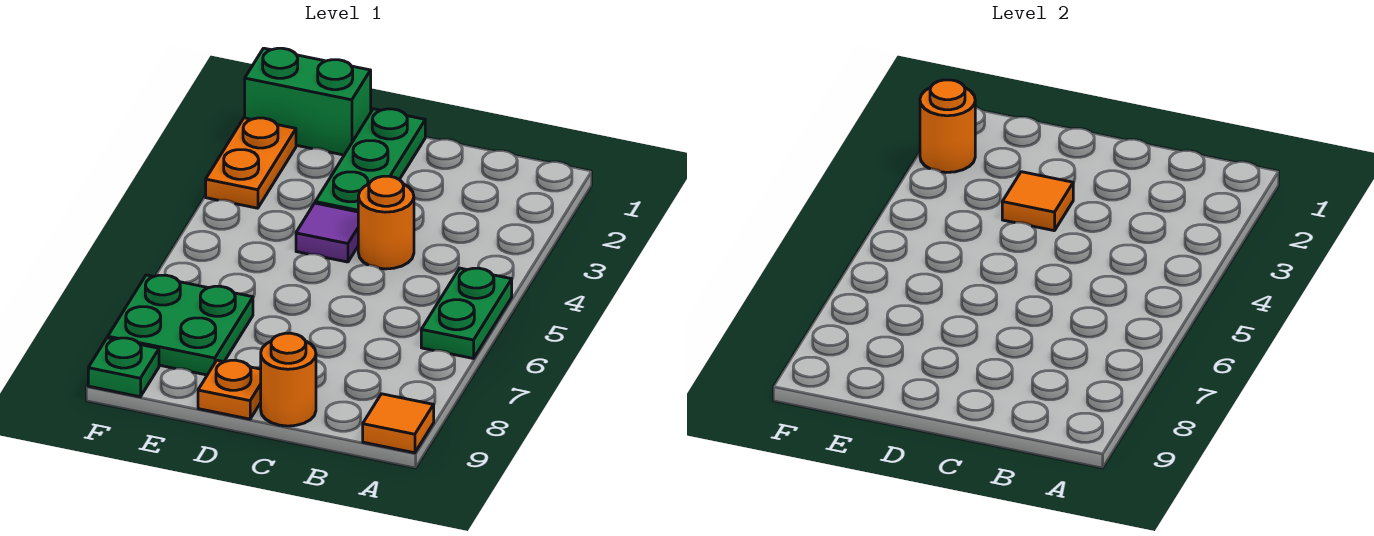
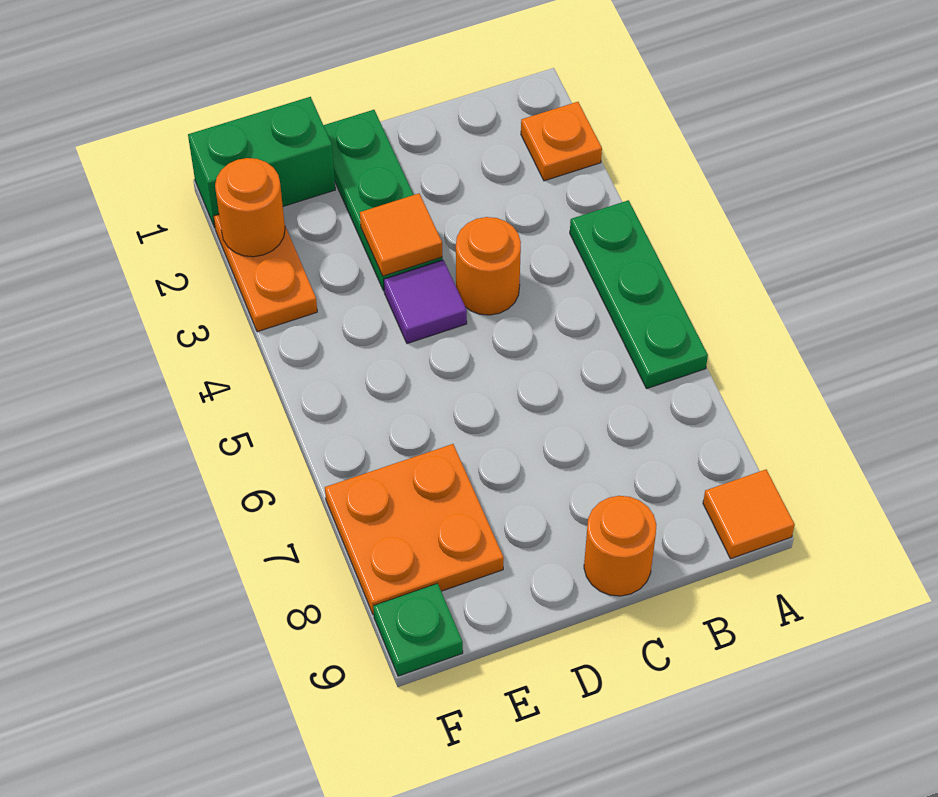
green 1x2 plate [421,268,512,359] -> green 1x3 plate [570,200,708,389]
orange 1x1 plate [198,360,261,419] -> orange 1x1 plate moved to [521,102,602,181]
green 2x2 plate [108,275,253,375] -> orange 2x2 plate [325,444,504,615]

